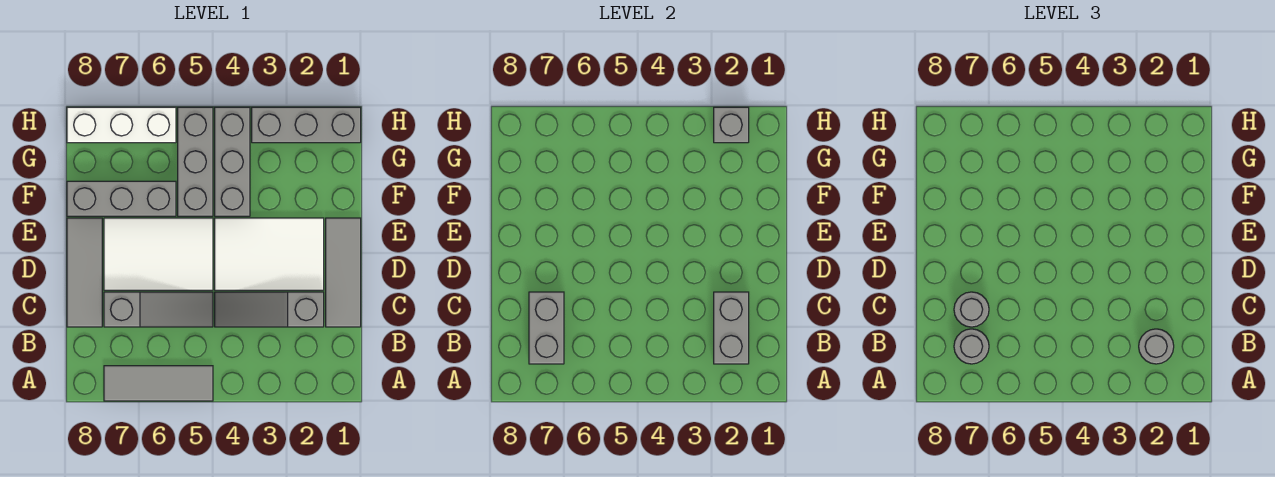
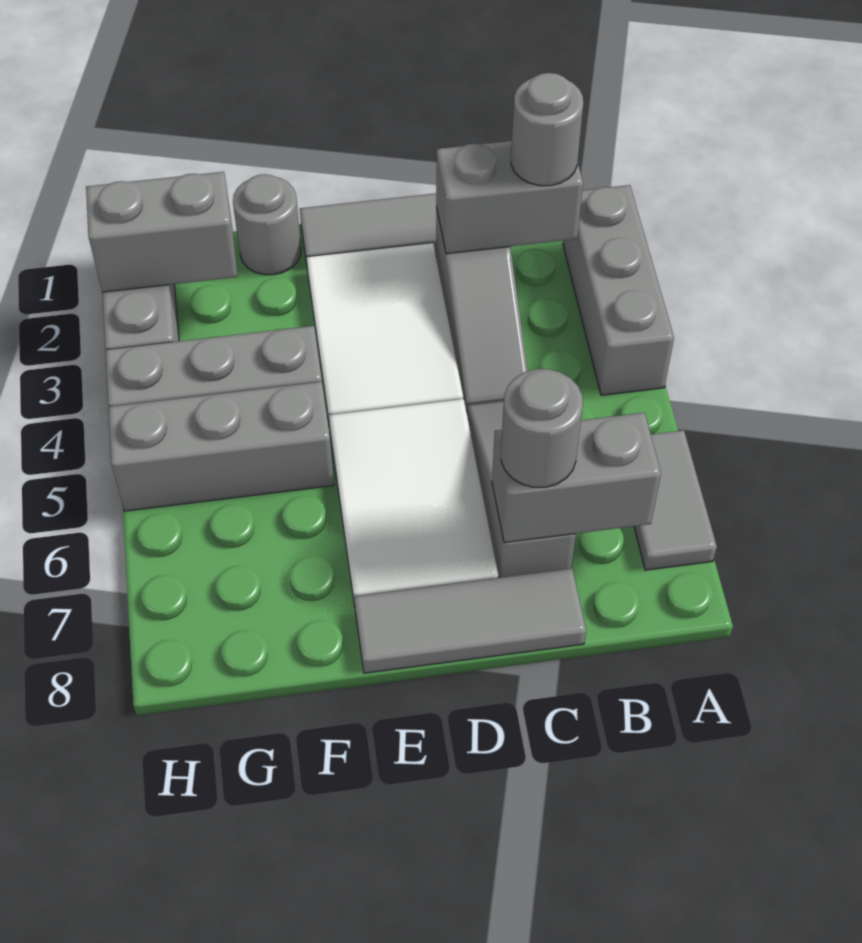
grey 1x3 tile [104,366,213,401] -> grey 1x2 tile [634,430,717,570]
grey 1x1 round brick [954,329,989,364] -> grey 1x1 round brick moved to [233,174,301,275]
grey 1x3 brick [67,181,176,216] -> grey 1x3 brick moved to [563,185,674,395]
grey 1x1 brick [714,107,749,143] -> grey 1x2 brick [86,172,238,292]
white 1x3 brick [67,107,176,143] -> none

